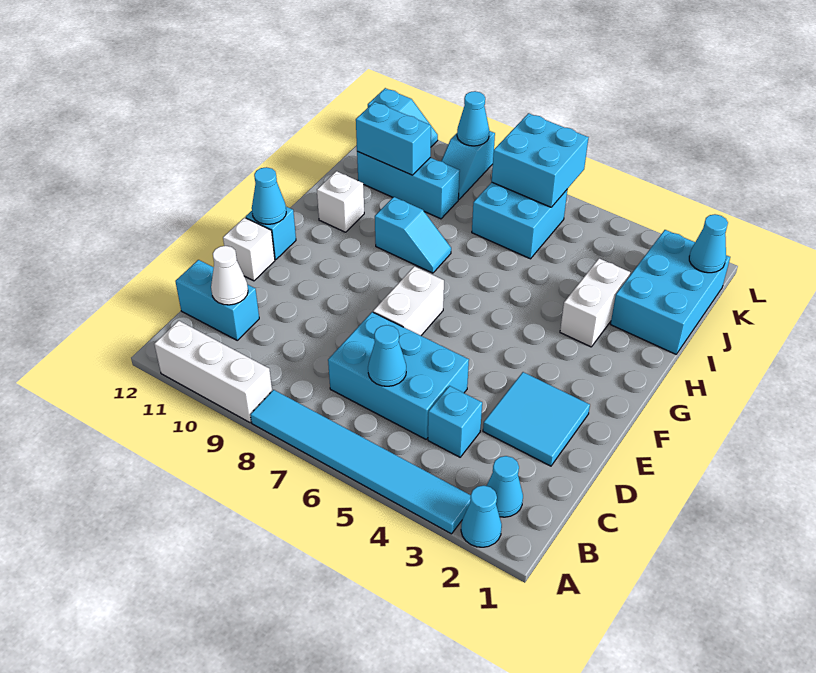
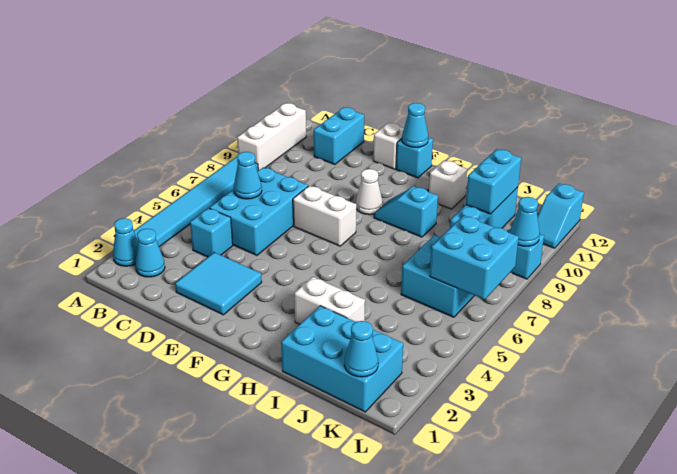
white 1x1 cone [211,246,248,305] -> white 1x1 cone moved to [356,169,383,215]
cyan 1x2 slope [375,197,451,273] -> cyan 1x2 slope turned to [374,186,438,237]

